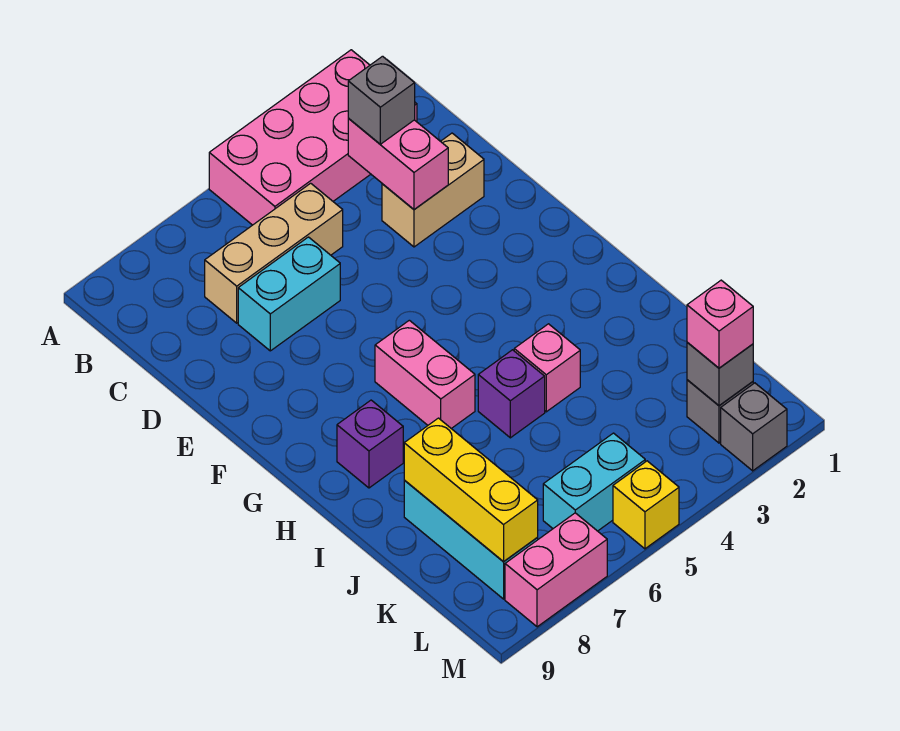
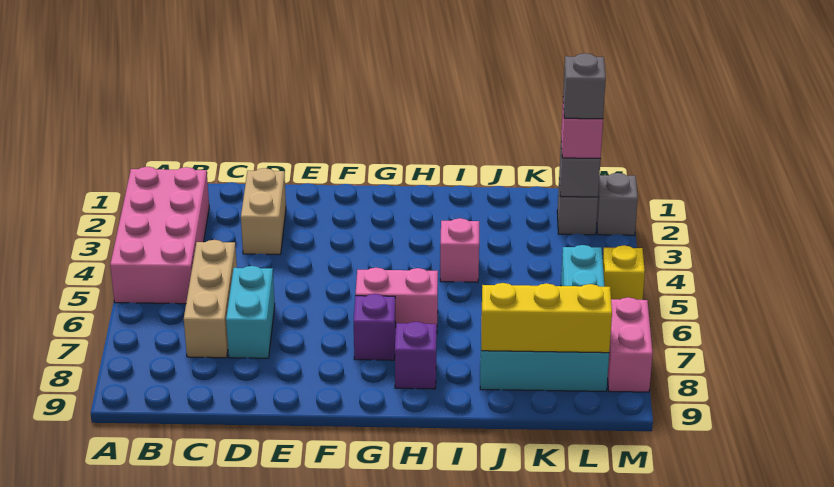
pink 1x2 brick [348,119,448,209] -> none
grey 1x1 brick [348,56,415,144] -> grey 1x1 brick moved to [563,53,606,119]
purple 1x1 brick [478,350,545,438] -> purple 1x1 brick moved to [354,294,396,360]

